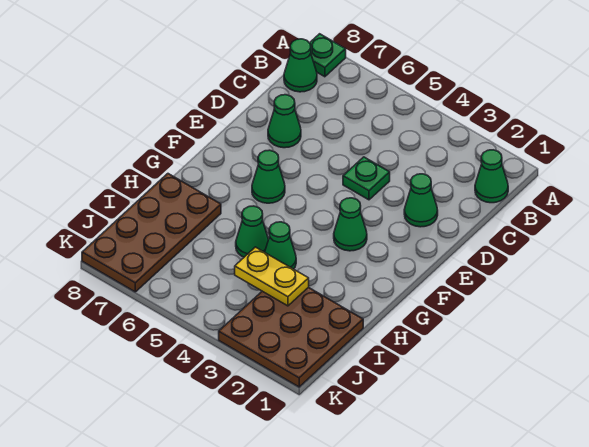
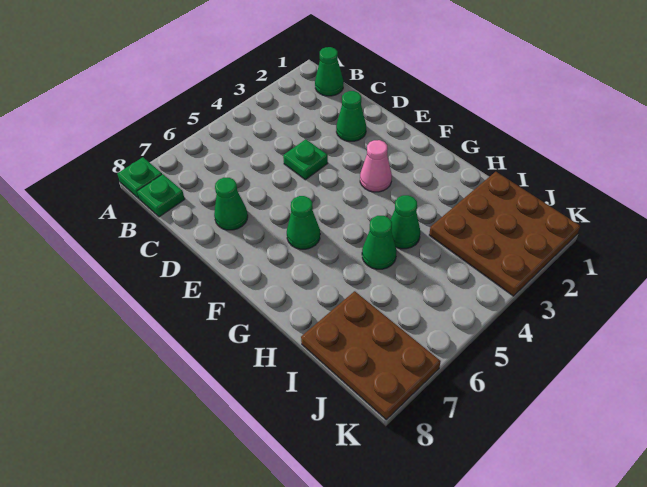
green 1x1 cone [284,39,317,92] -> green 1x1 plate [137,174,185,217]
green 1x1 cone [334,198,367,251] -> pink 1x1 cone [360,140,392,192]
brown 2x4 plate [82,174,221,292] -> brown 2x3 plate [301,291,441,419]
yellow 1x2 plate [235,247,309,306] -> none

